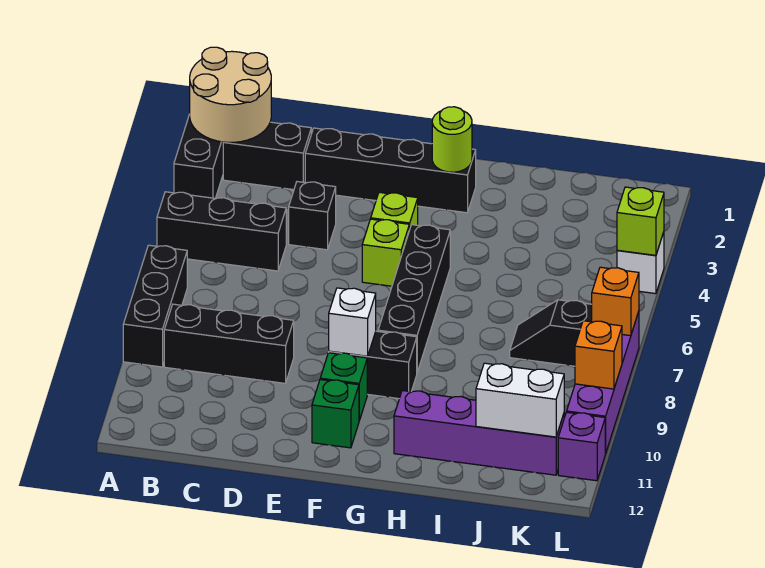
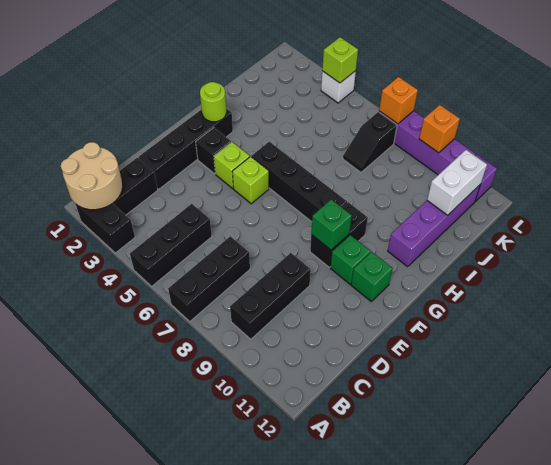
black 1x3 brick [123,245,187,367] -> black 1x3 brick turned to [168,236,250,322]
black 1x1 brick [289,182,336,250] -> black 1x1 brick moved to [196,128,231,174]
white 1x1 brick [329,288,376,356] -> green 1x1 brick [311,200,352,250]

